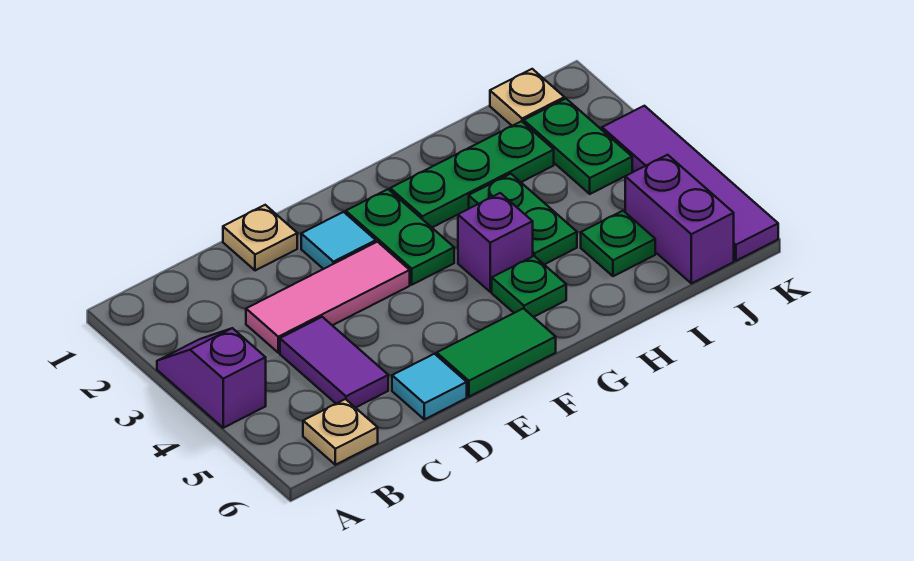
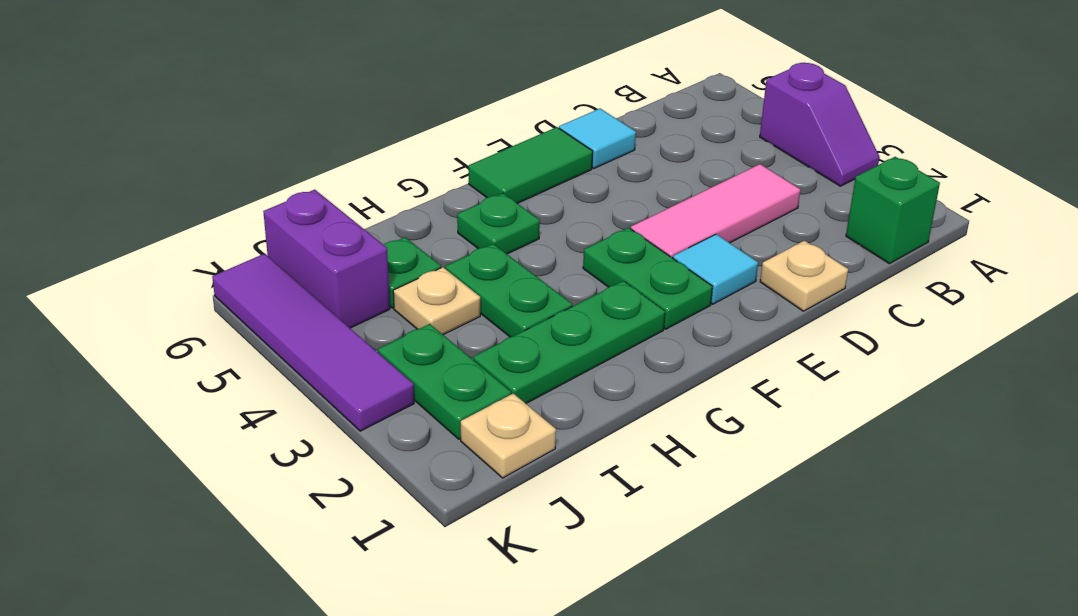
none -> green 1x1 brick [846,157,940,264]
tan 1x1 plate [303,399,378,465] -> tan 1x1 plate moved to [393,267,480,335]
purple 1x2 tile [280,317,388,408] -> none
purple 1x1 brick [458,193,533,292] -> none

